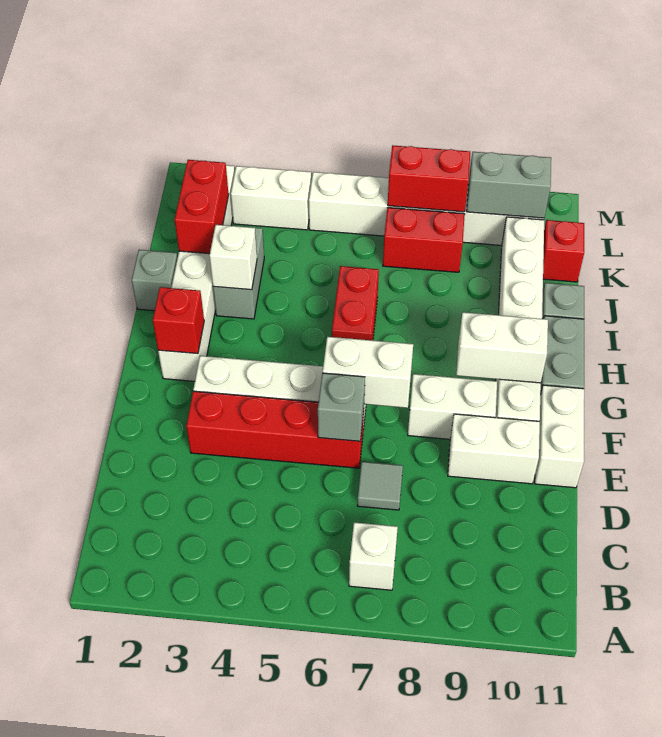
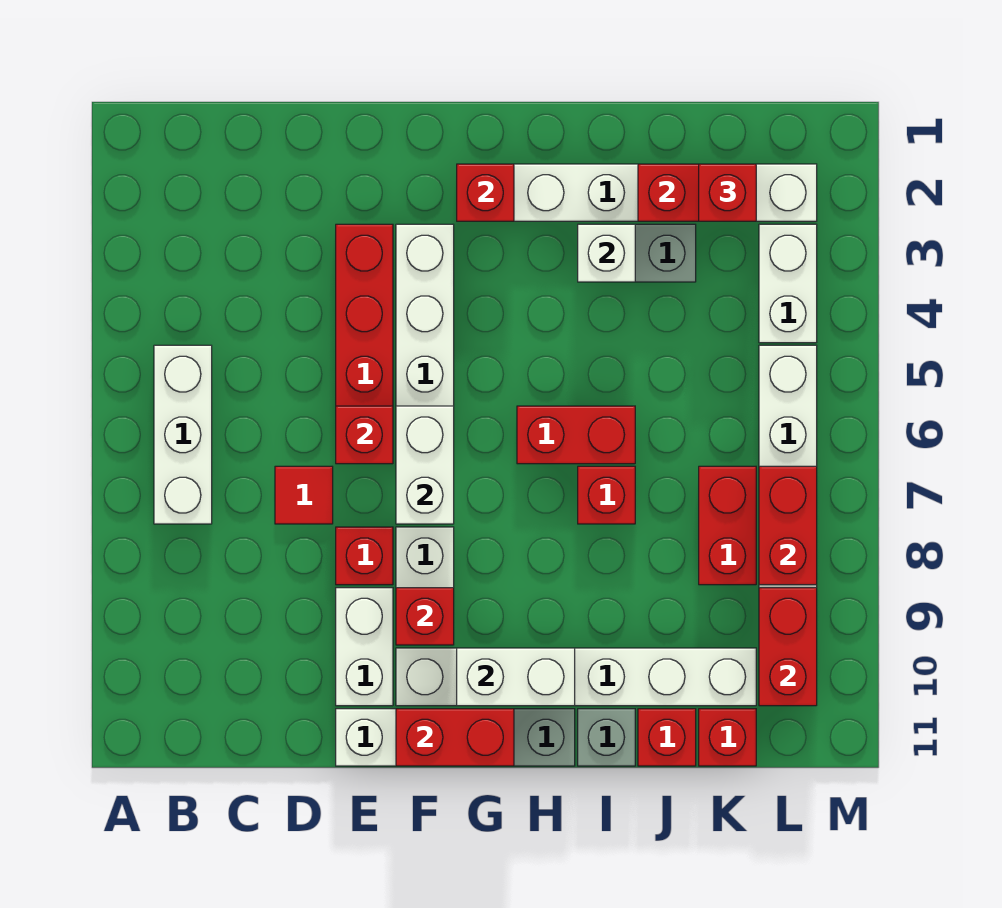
white 1x1 brick [349,522,398,590] -> white 1x3 brick [154,345,212,524]
grey 1x1 tile [357,462,403,510] -> red 1x1 tile [275,466,333,524]
grey 1x1 brick [318,373,365,441] -> red 1x1 brick [336,406,393,464]
none -> red 1x1 brick [336,527,393,585]
none -> red 1x1 brick [396,588,454,645]
none -> red 1x2 brick [396,709,514,766]
white 1x2 brick [456,312,548,383] -> white 1x2 brick turned to [457,648,575,706]
grey 1x1 brick [132,250,177,311] -> none
none -> red 1x1 brick [578,466,635,524]
none -> red 1x1 brick [638,709,696,766]
none -> red 1x1 brick [699,164,756,221]
grey 1x2 brick [467,152,551,218] -> red 1x2 brick [759,588,817,706]

